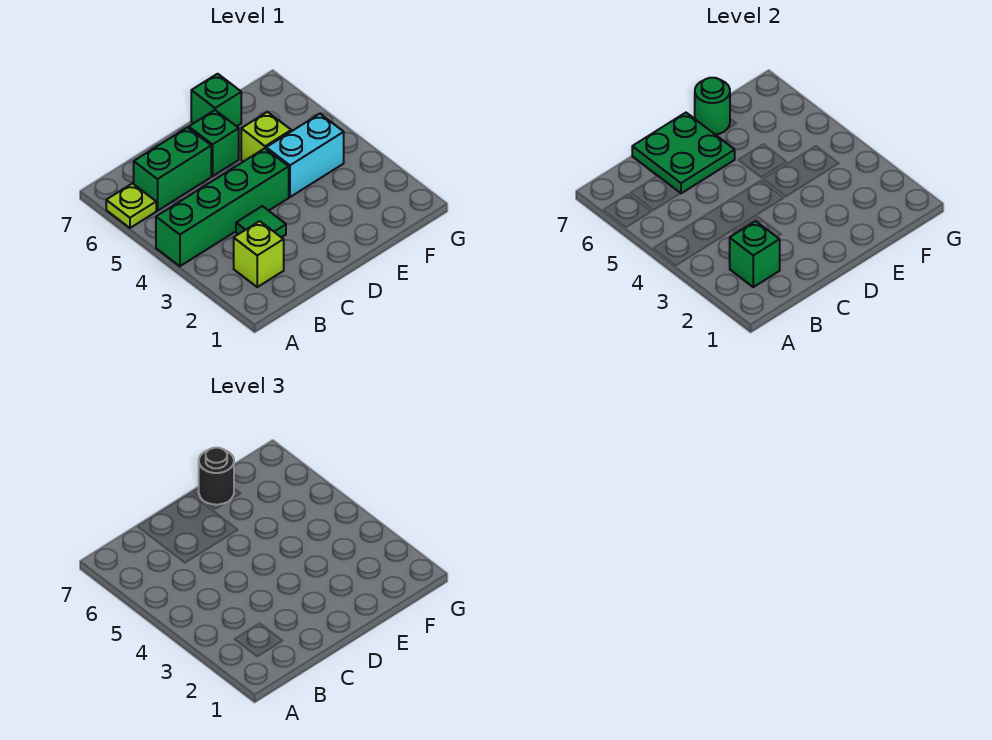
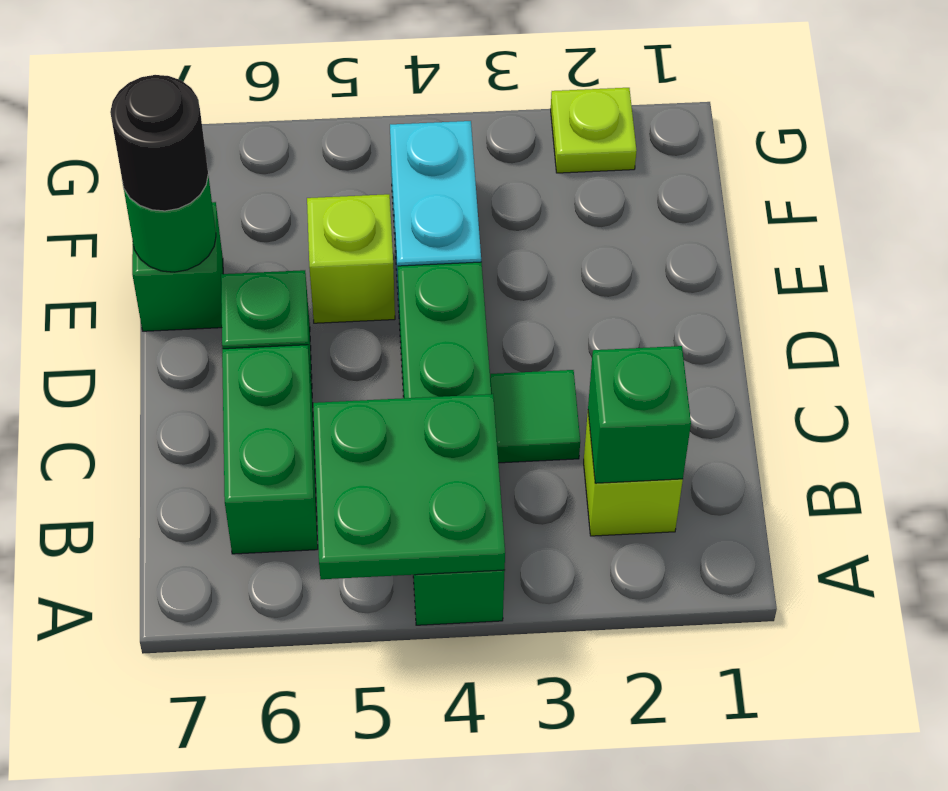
lime 1x1 plate [106,183,156,228] -> lime 1x1 plate moved to [551,88,637,173]
green 2x2 plate [632,113,735,193] -> green 2x2 plate moved to [313,394,505,579]

